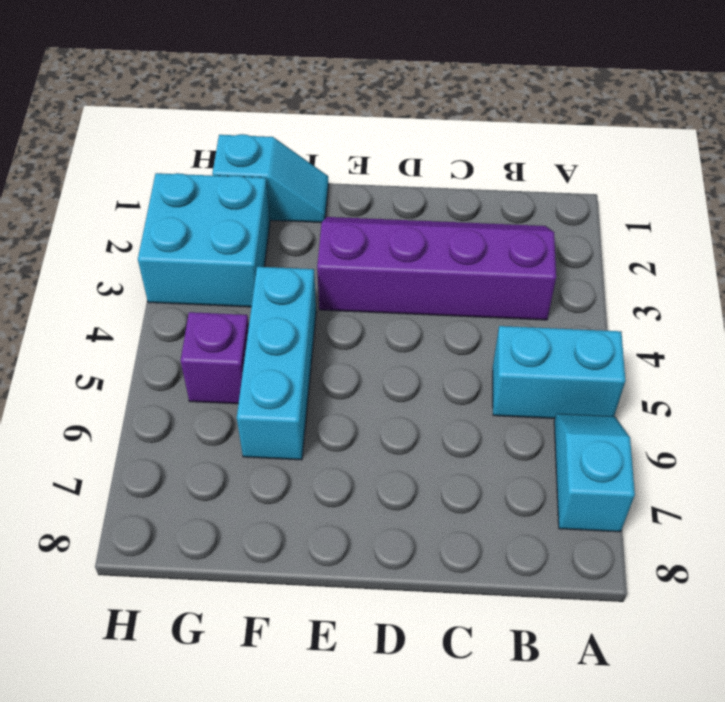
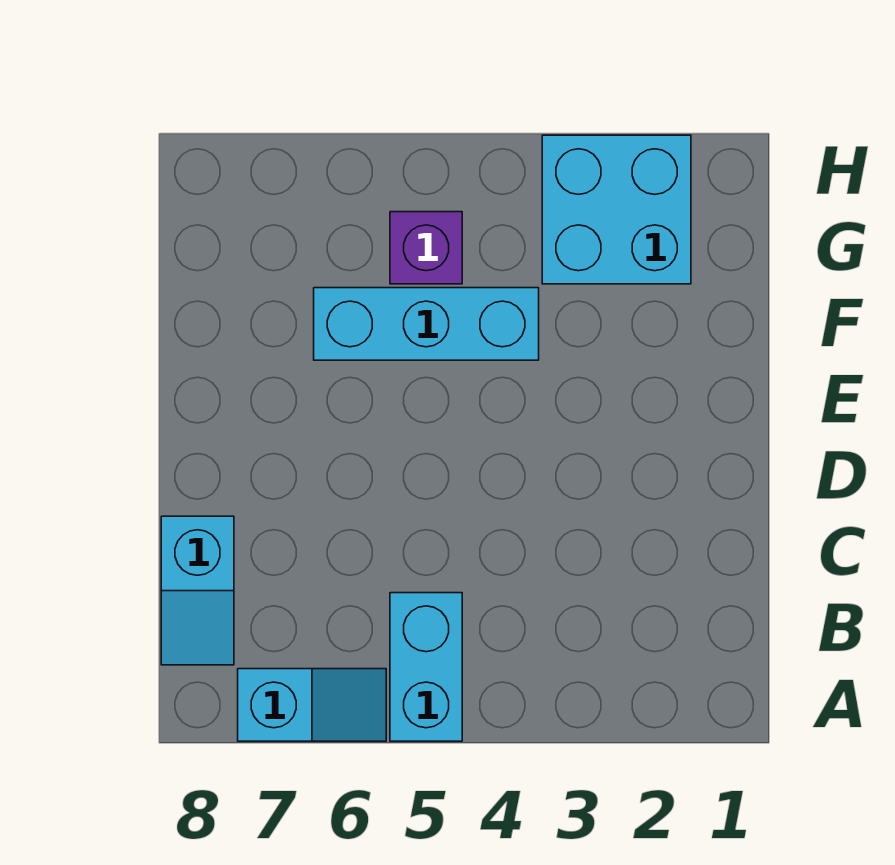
purple 2x4 slope [317,217,556,320] -> none
cyan 1x2 slope [212,134,329,223] -> cyan 1x2 slope moved to [161,516,234,665]

